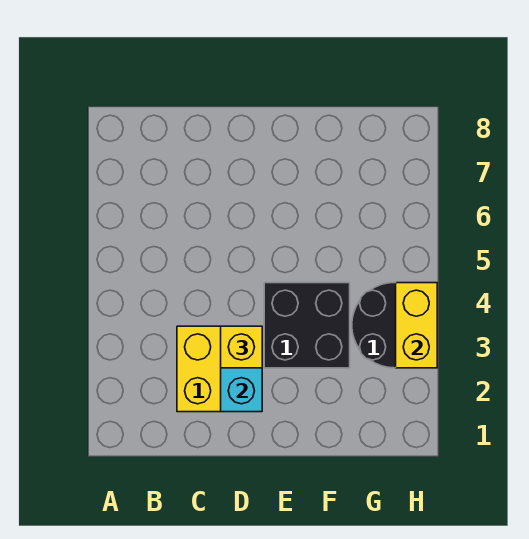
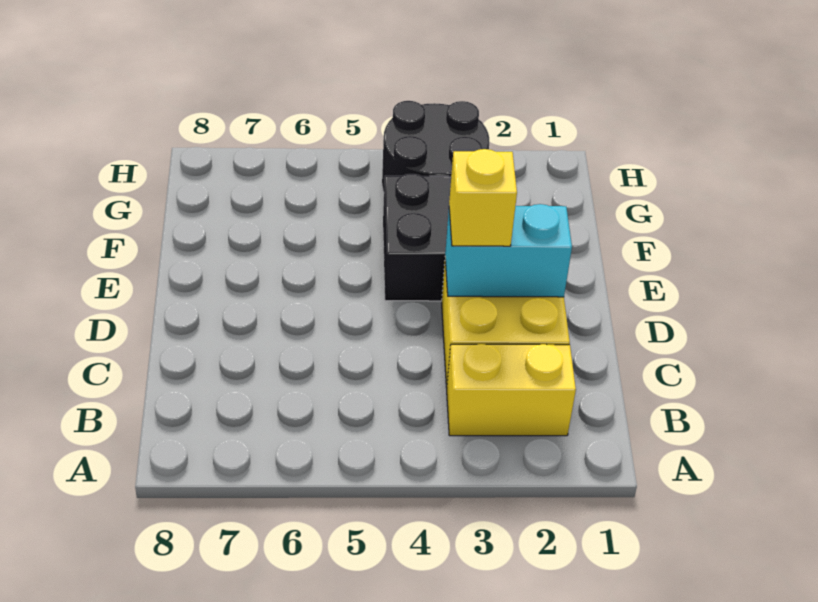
yellow 1x2 brick [396,283,437,368] -> yellow 1x2 brick moved to [447,344,576,436]

